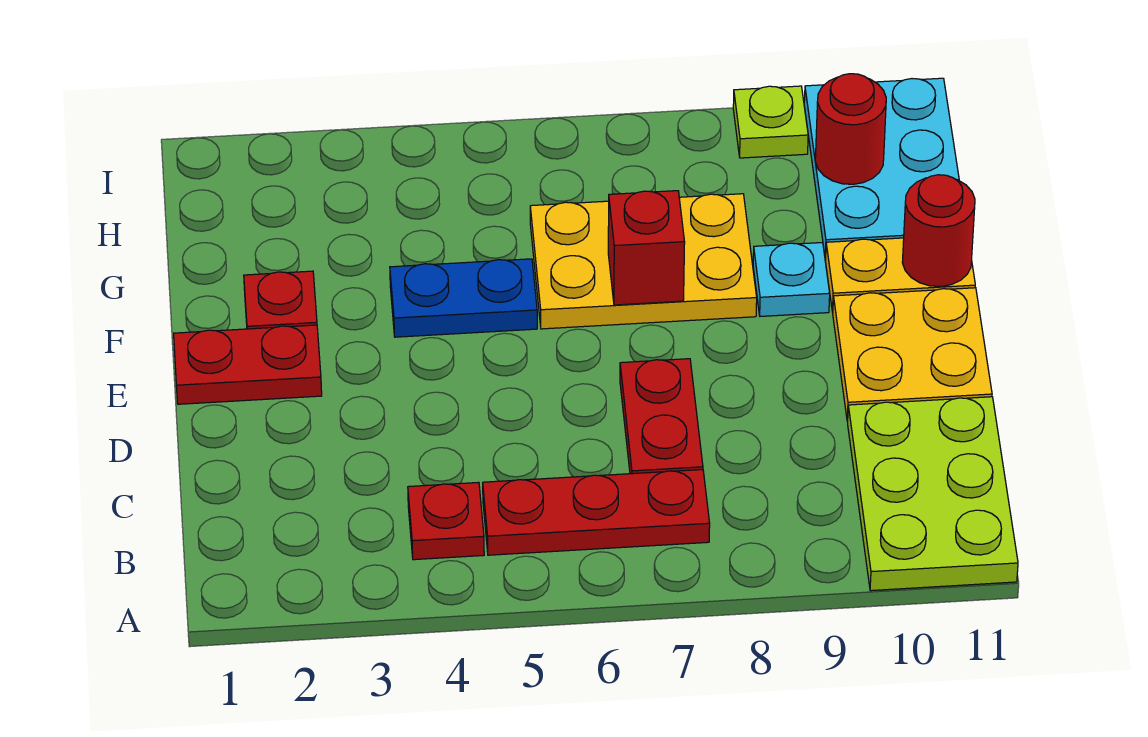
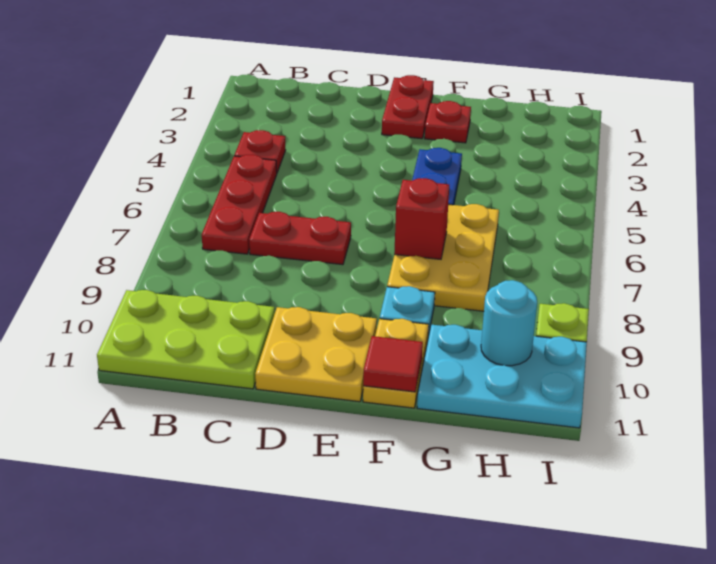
red 1x1 round brick [902,175,975,287] -> red 1x1 tile [363,336,423,392]
red 1x1 round brick [815,74,886,184] -> cyan 1x1 round brick [481,280,537,366]

